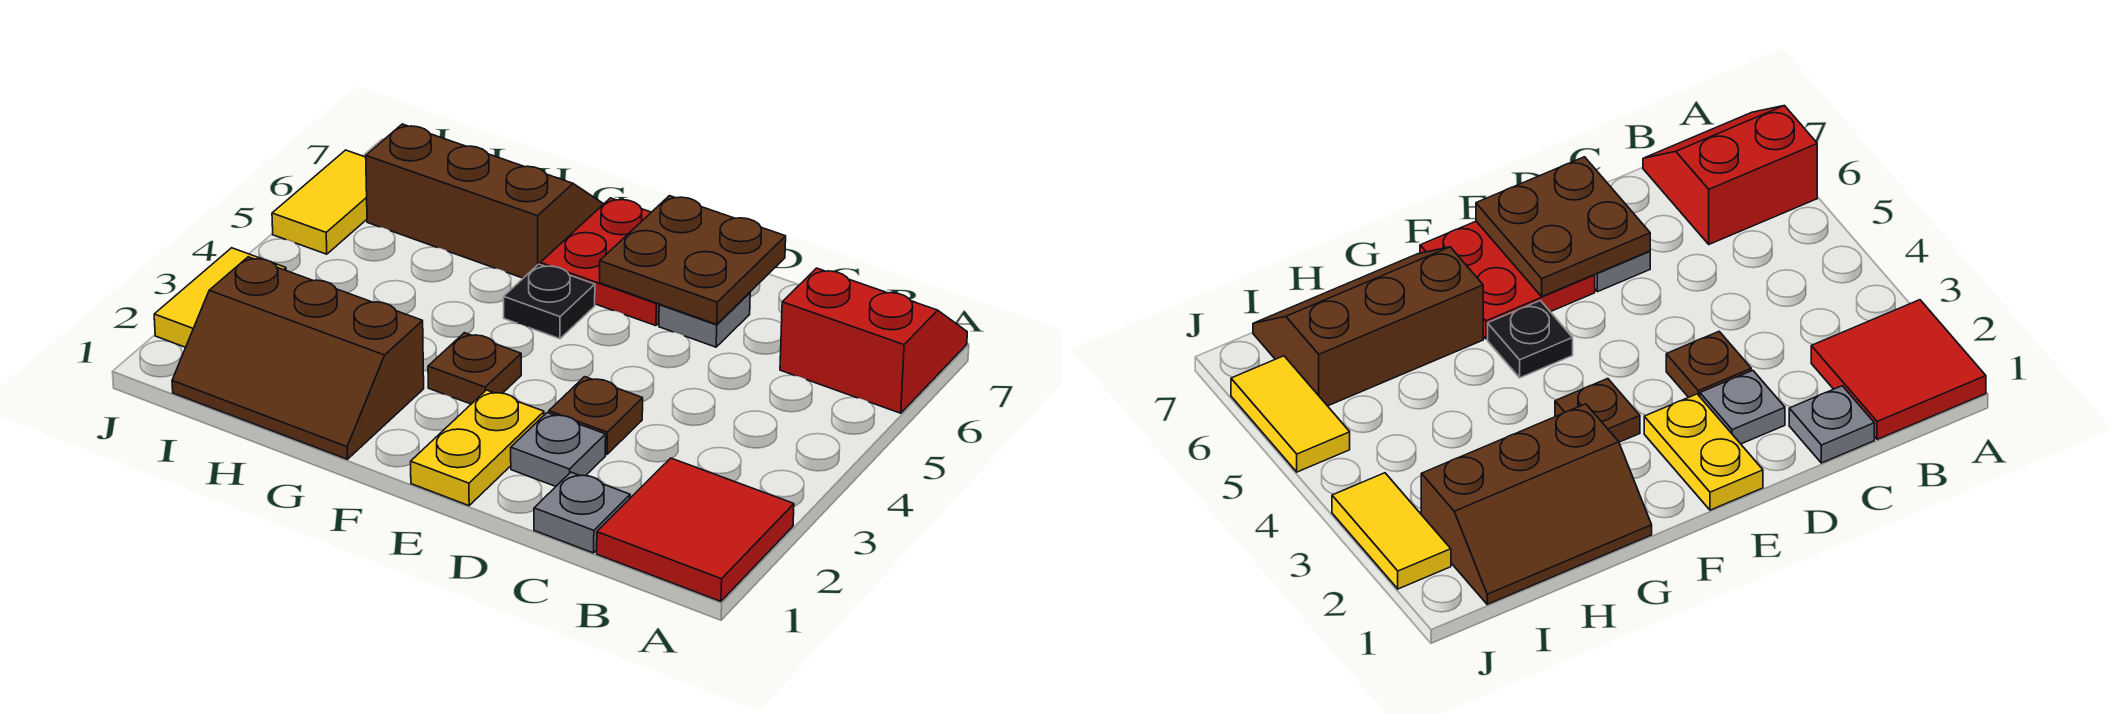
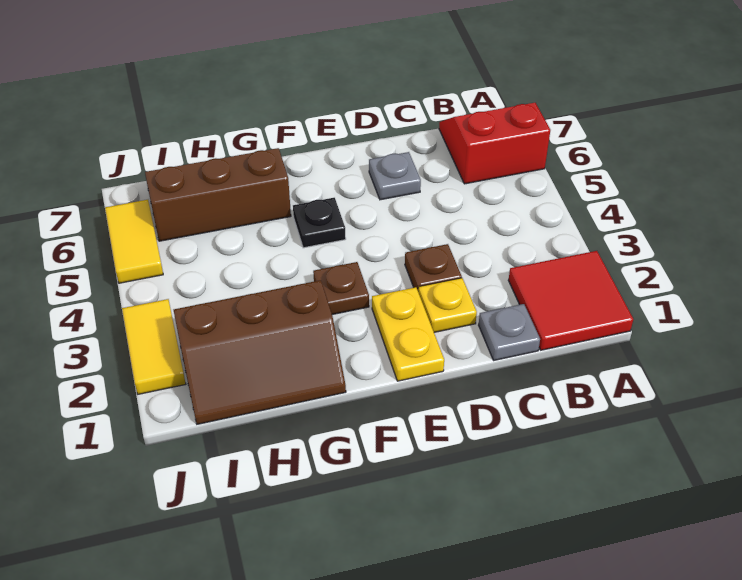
grey 1x1 plate [511,413,606,486] -> yellow 1x1 plate [418,278,477,332]
brown 2x2 plate [600,196,786,324] -> none
red 2x2 plate [540,198,660,326] -> none

